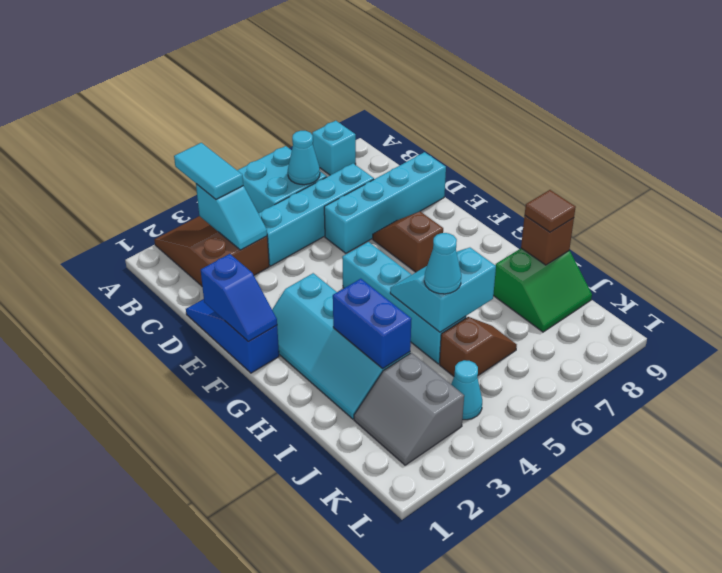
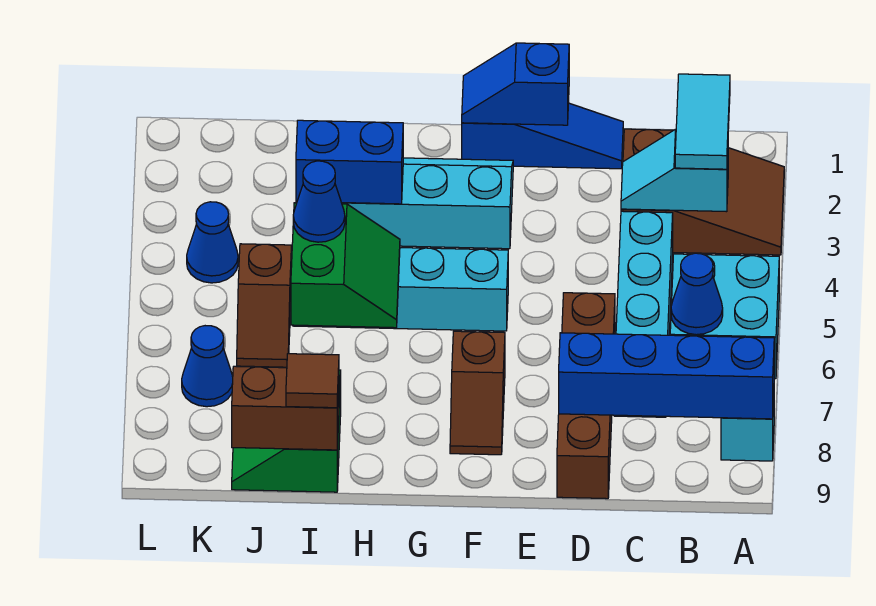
cyan 1x2 tile [174,143,243,199] -> cyan 1x2 tile turned to [675,74,730,169]
none -> blue 1x4 brick [559,333,774,419]
cyan 1x1 cone [288,131,320,185] -> blue 1x1 cone [671,253,723,335]
cyan 1x4 brick [324,152,446,253] -> brown 1x4 brick [557,293,615,499]
brown 1x2 slope [373,212,443,272] -> brown 1x2 slope turned to [450,331,505,455]
cyan 2x2 slope [390,248,496,332] -> green 2x2 slope [291,203,400,328]
cyan 1x1 cone [424,233,461,294] -> blue 1x1 cone [293,161,345,242]
brown 1x1 brick [521,216,574,265] -> brown 1x2 brick [232,366,339,450]
grey 2x2 slope [354,353,464,465] -> none
cyan 1x1 cone [451,360,482,420] -> blue 1x1 cone [187,202,238,283]
none -> blue 1x1 cone [182,326,233,407]

